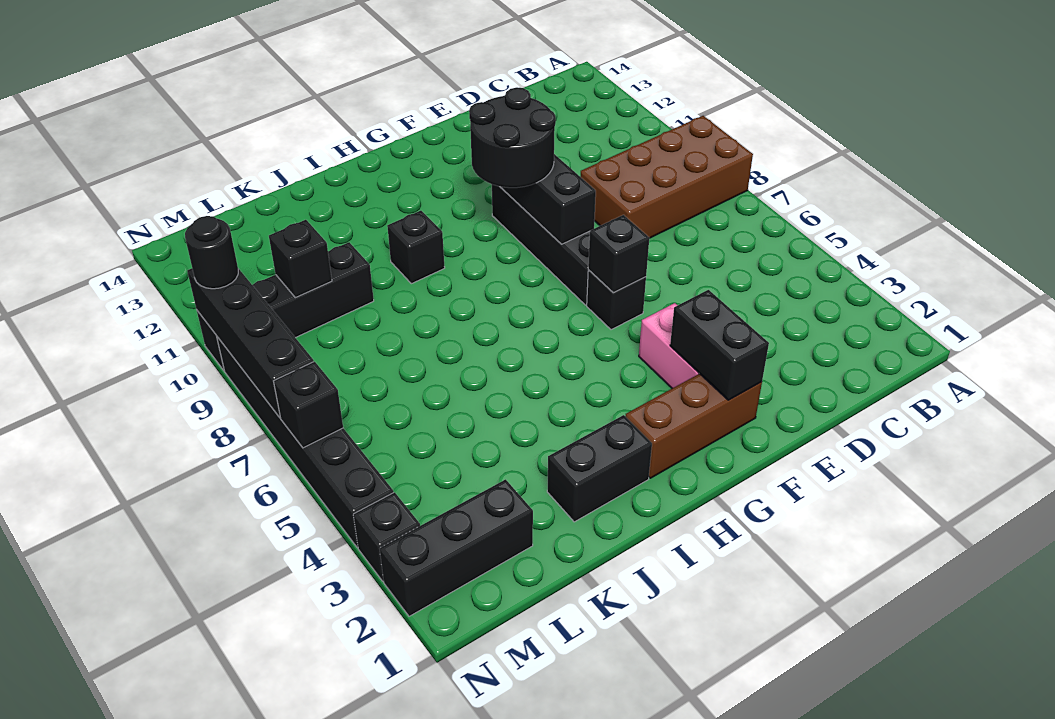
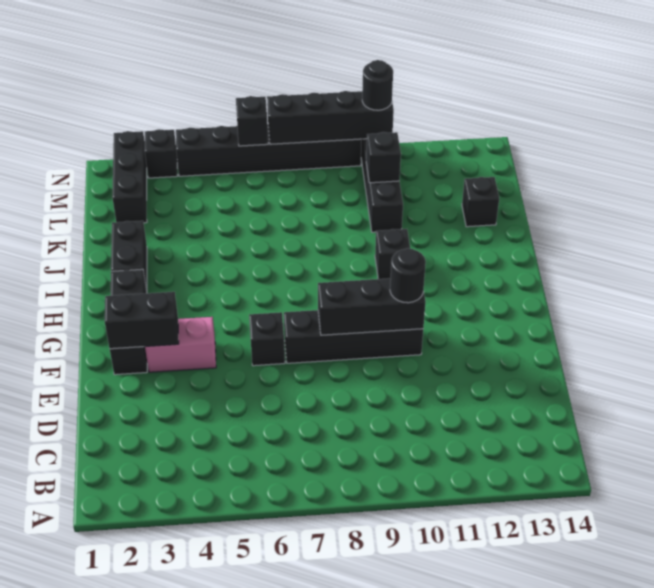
brown 2x4 brick [580,116,753,238] -> none
brown 1x3 brick [625,374,762,478] -> black 1x3 brick [110,269,147,375]
black 1x1 brick [588,215,649,293] -> black 1x1 brick moved to [462,177,499,227]
black 2x2 round brick [469,87,556,188] -> black 1x1 round brick [390,248,426,303]

